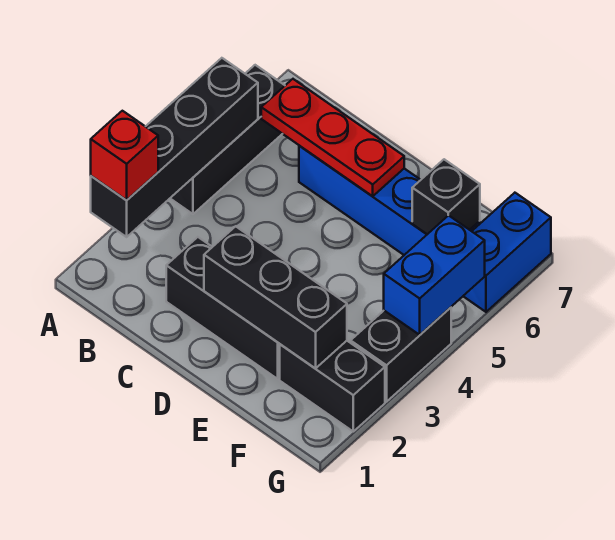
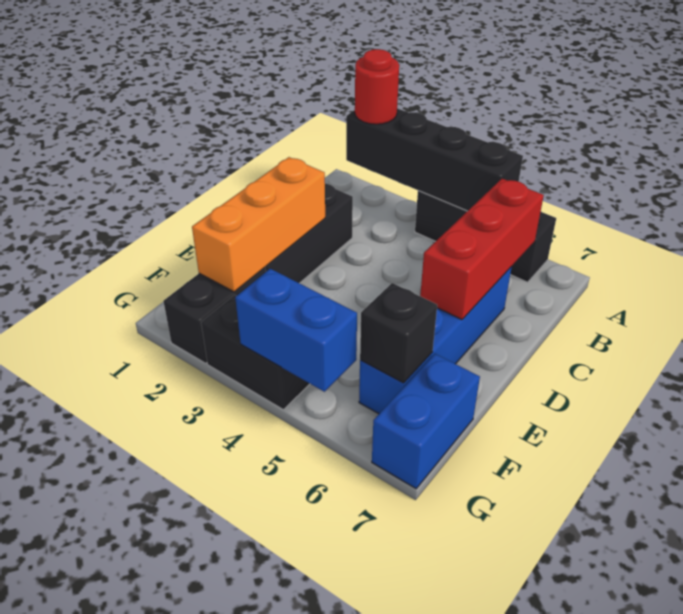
red 1x1 brick [91,111,158,200] -> red 1x1 round brick [355,49,399,124]
red 1x3 plate [261,79,404,196] -> red 1x3 brick [420,179,544,320]
black 1x3 brick [204,226,347,368] -> orange 1x3 brick [192,157,325,292]
blue 1x2 brick [463,193,551,312] -> blue 1x2 brick turned to [372,354,480,489]

